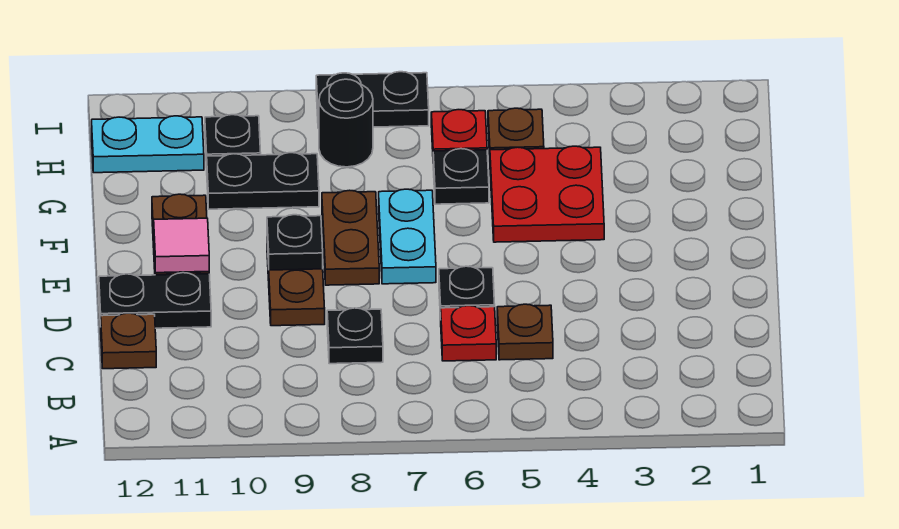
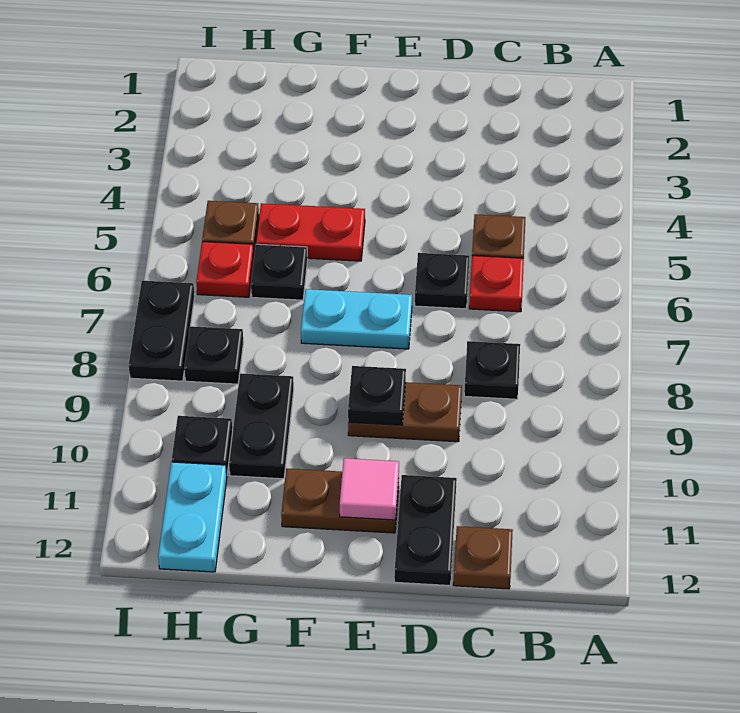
brown 1x2 plate [322,190,379,285] -> none
red 2x2 plate [490,146,604,242] -> red 1x2 plate [256,203,365,261]
black 1x1 round brick [319,79,373,167] -> black 1x1 plate [184,326,244,384]

